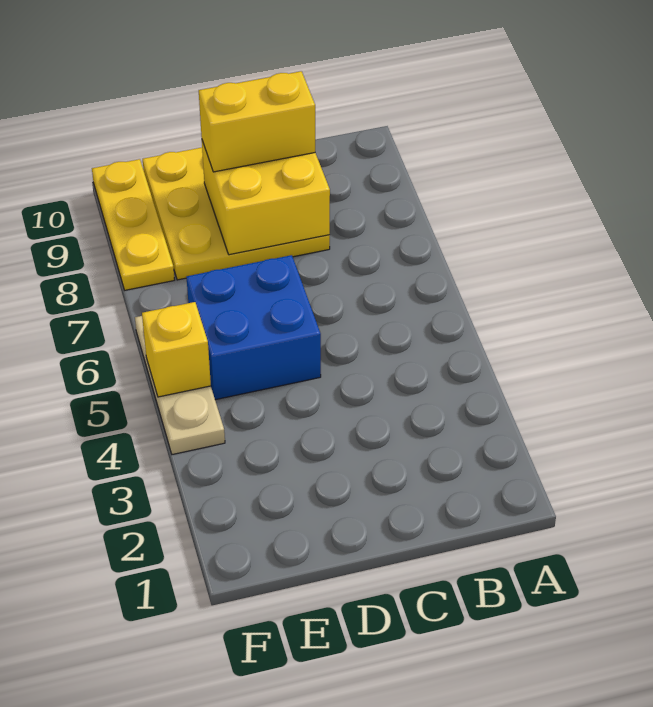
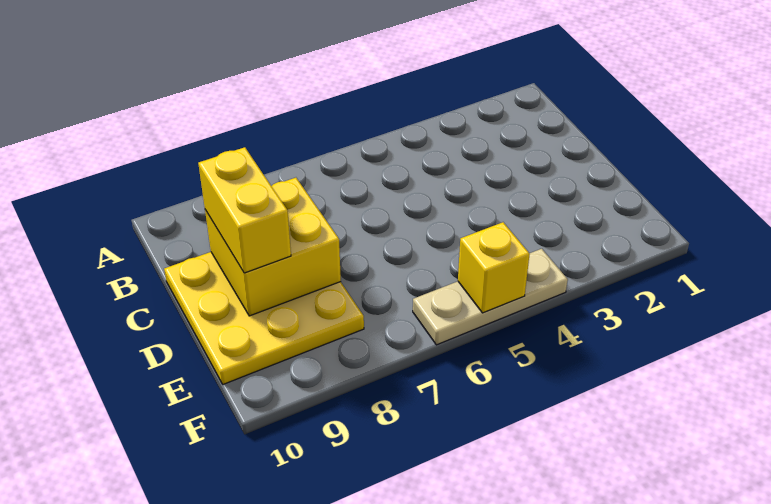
blue 2x2 brick [186,255,321,400] -> none
yellow 1x3 plate [92,159,175,290] -> none

